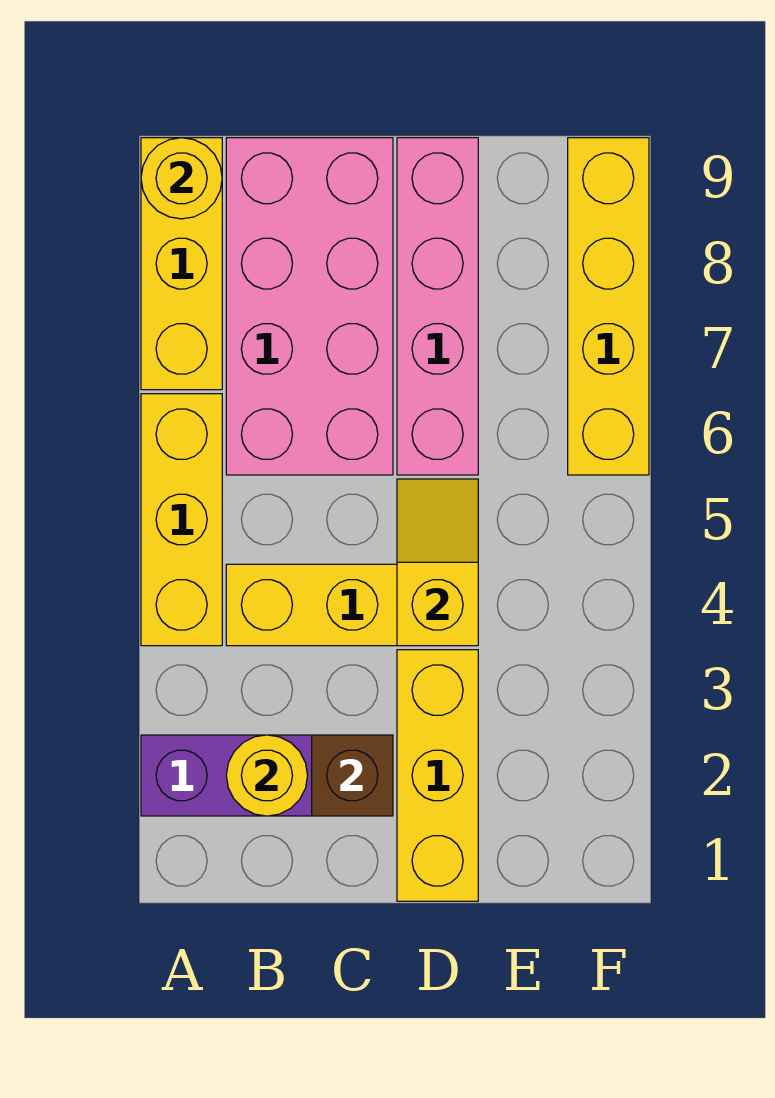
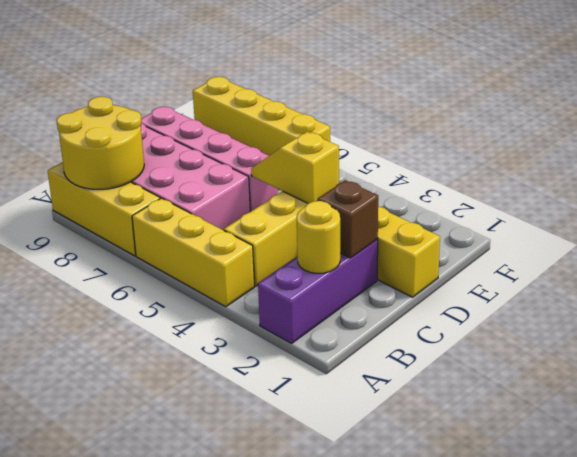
yellow 1x1 round brick [141,138,222,219] -> yellow 2x2 round brick [57,97,144,189]

